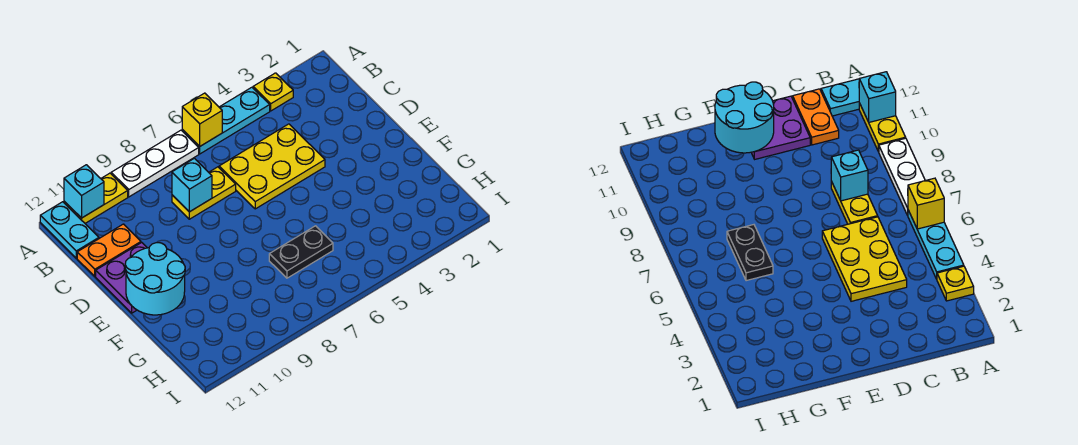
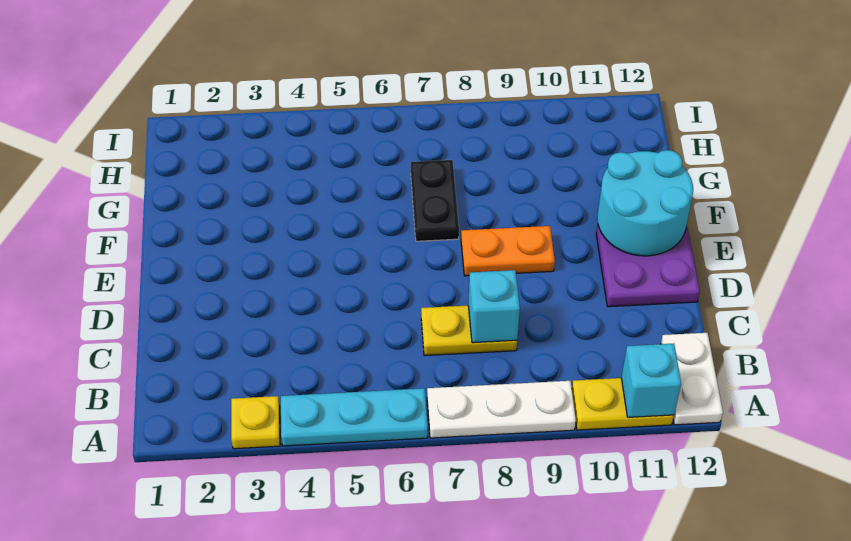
yellow 1x1 brick [182,93,222,146] -> none
cyan 1x2 plate [40,202,99,258] -> white 1x2 plate [661,333,723,425]
yellow 2x3 plate [219,124,325,209] -> none
orange 1x2 plate [77,224,141,276] -> orange 1x2 plate moved to [461,226,555,276]
black 1x2 plate [269,226,333,278] -> black 1x2 plate turned to [411,160,459,241]

